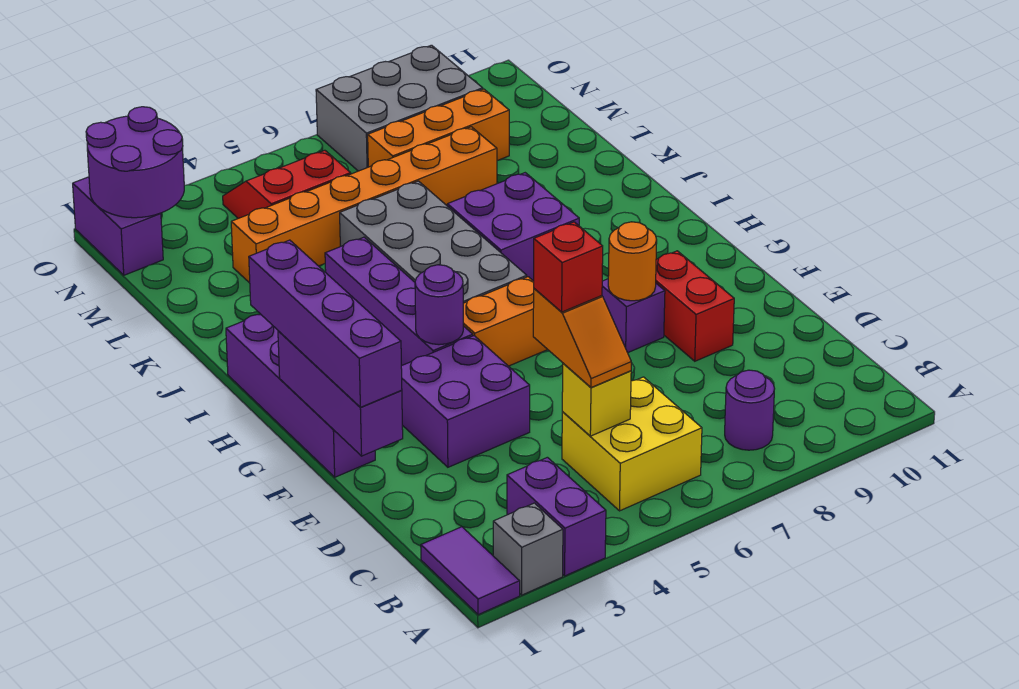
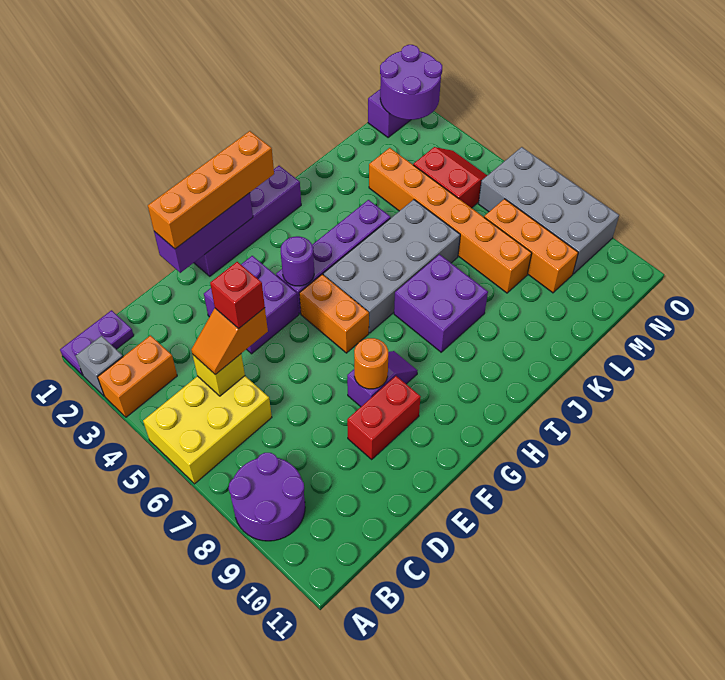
purple 1x2 tile [421,527,520,615] -> purple 1x2 plate [60,310,134,375]
purple 1x2 brick [507,457,606,576] -> orange 1x2 brick [98,335,177,417]
yellow 2x2 brick [562,377,702,511] -> yellow 2x3 brick [143,376,272,484]
purple 1x1 round brick [725,370,775,450] -> purple 2x2 round brick [229,453,305,541]
purple 1x4 brick [249,240,402,407] -> orange 1x4 brick [148,131,274,249]
grey 2x3 brick [316,45,483,171] -> grey 2x4 brick [478,147,619,274]

